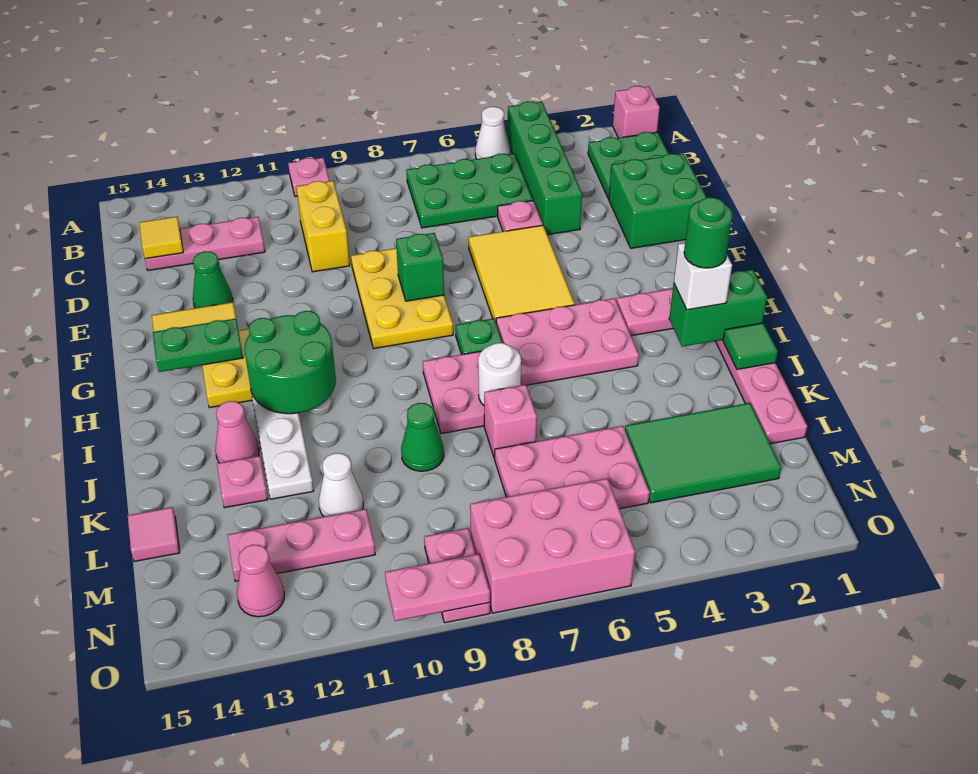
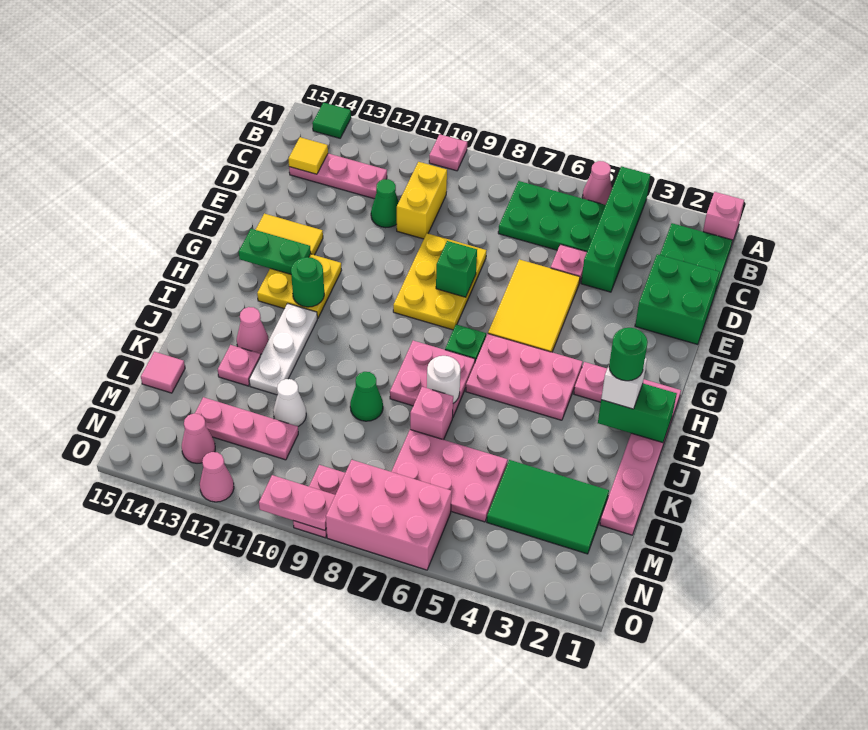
white 1x1 cone [475,107,511,159] -> pink 1x1 cone [582,161,612,205]
green 1x1 cone [193,251,233,308] -> green 1x1 cone moved to [371,179,399,228]
green 2x2 round brick [244,311,336,414] -> green 1x1 round brick [291,257,324,307]
green 1x1 tile [723,323,778,369] -> green 1x1 tile moved to [312,103,351,138]
none -> pink 1x1 cone [200,452,234,502]

